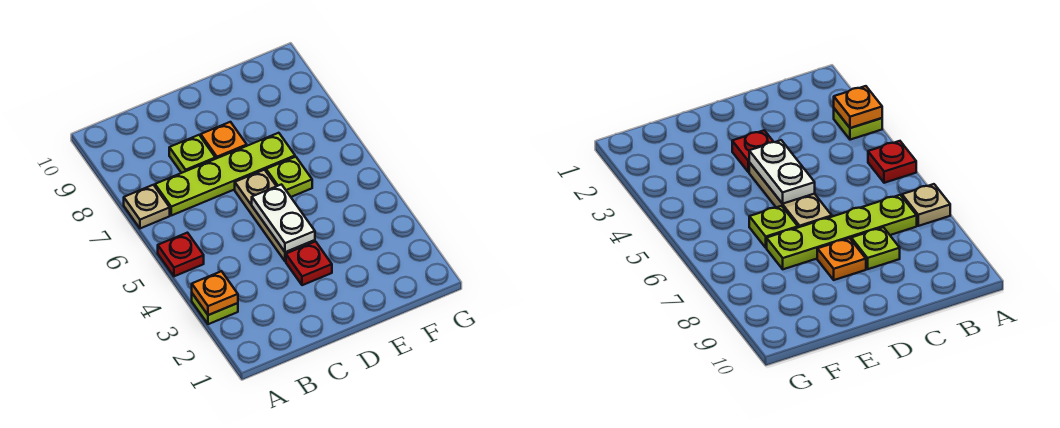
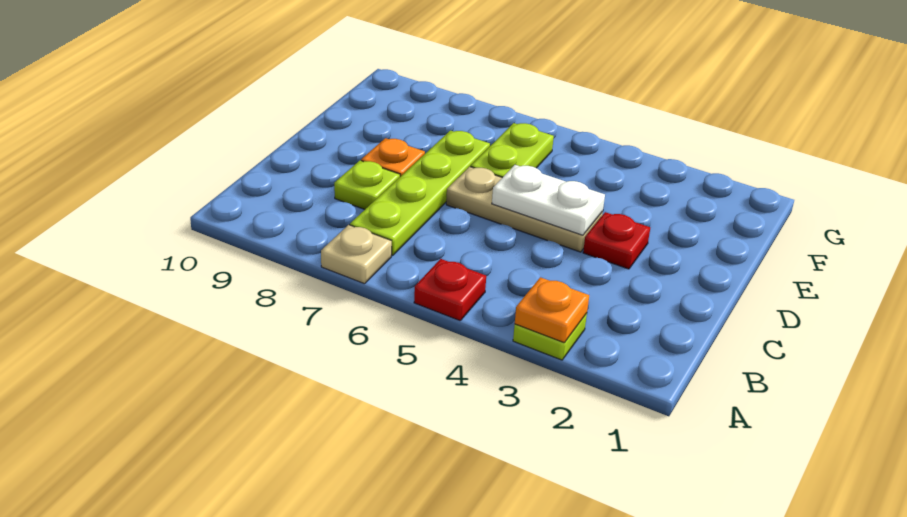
lime 1x1 plate [266,157,312,197] -> lime 1x2 plate [471,123,554,178]

